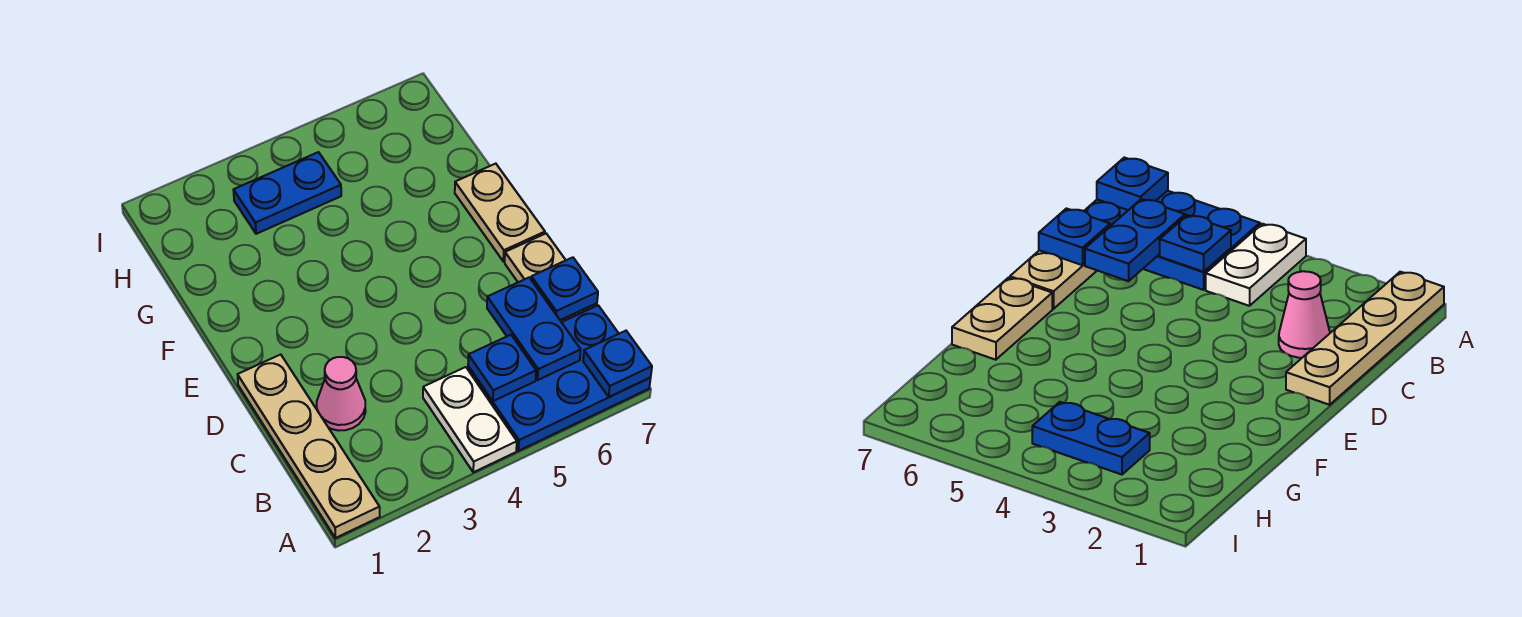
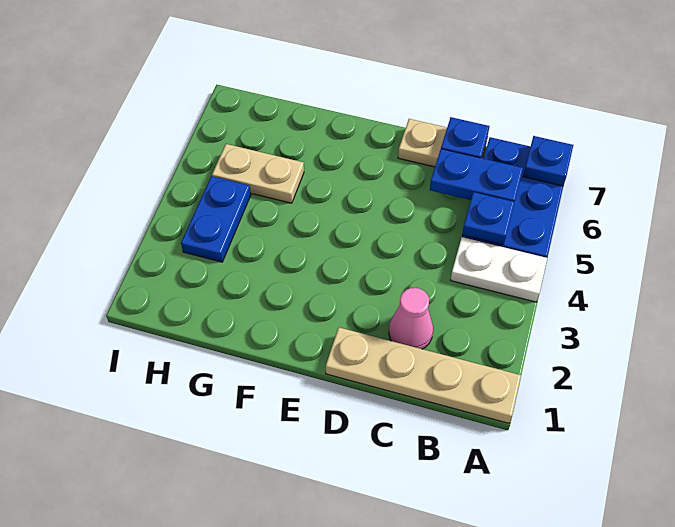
tan 1x2 plate [455,164,545,261] -> tan 1x2 plate moved to [212,144,304,203]

